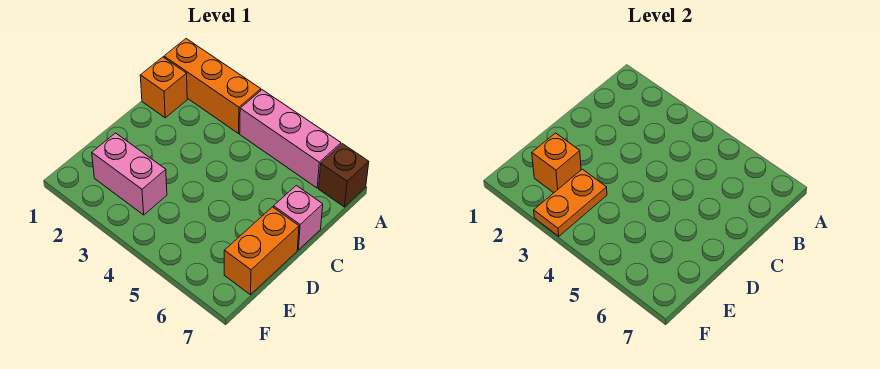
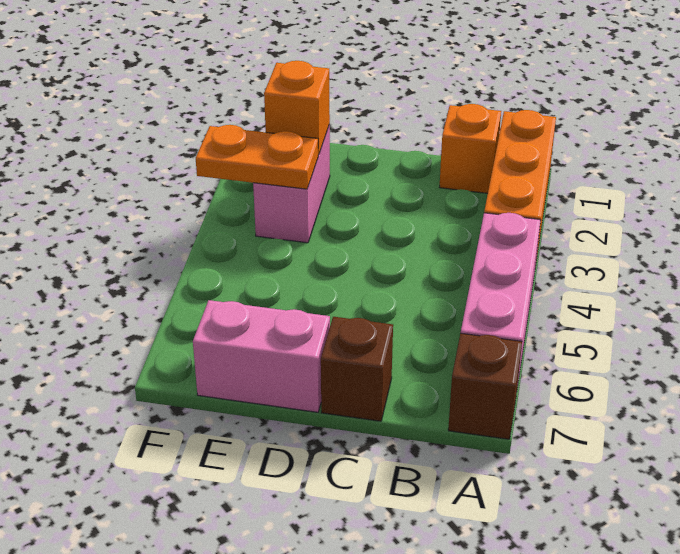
pink 1x1 brick [274,185,323,250] -> brown 1x1 brick [321,317,393,421]
orange 1x2 brick [224,207,299,295] -> pink 1x2 brick [193,300,330,412]

